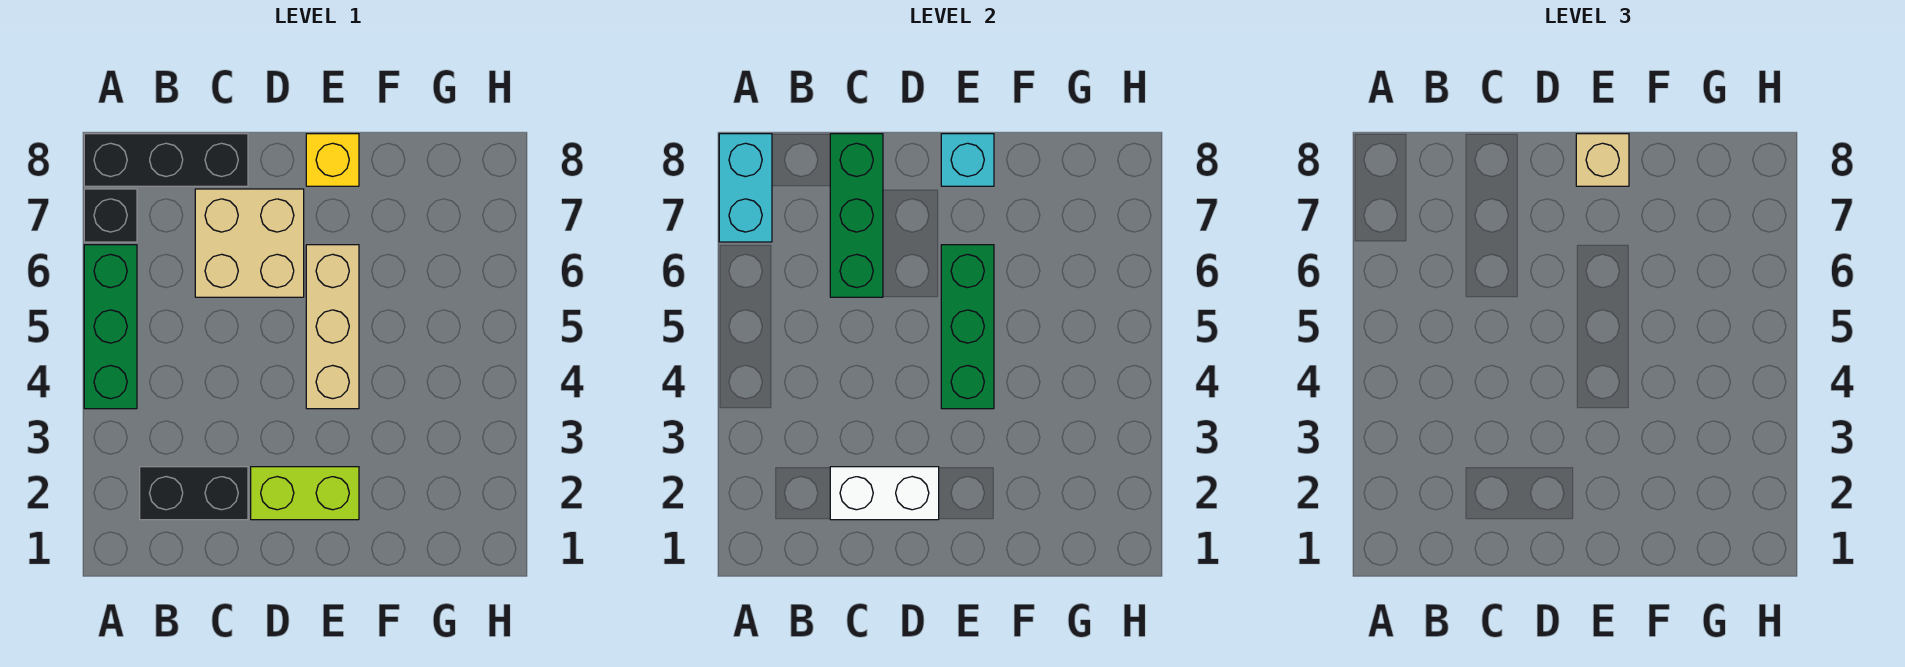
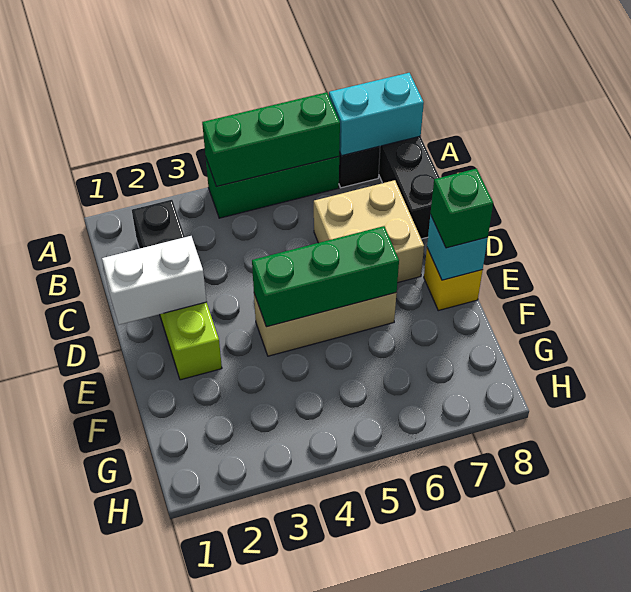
white 1x2 brick [830,467,939,520] -> white 1x2 brick turned to [102,236,207,325]
green 1x3 brick [830,134,883,297] -> green 1x3 brick moved to [202,92,340,187]
tan 1x1 brick [1576,134,1629,186] -> green 1x1 brick [431,169,493,248]

